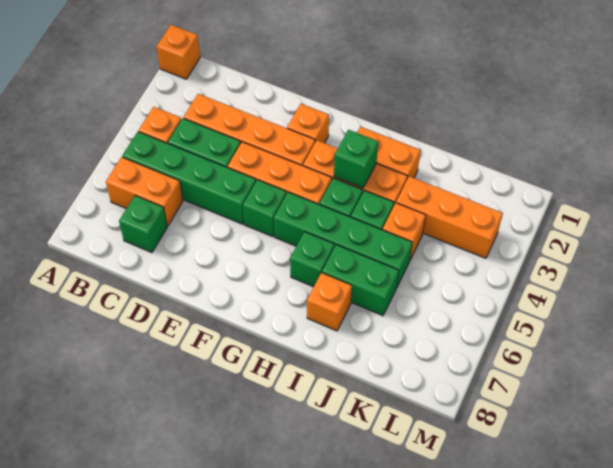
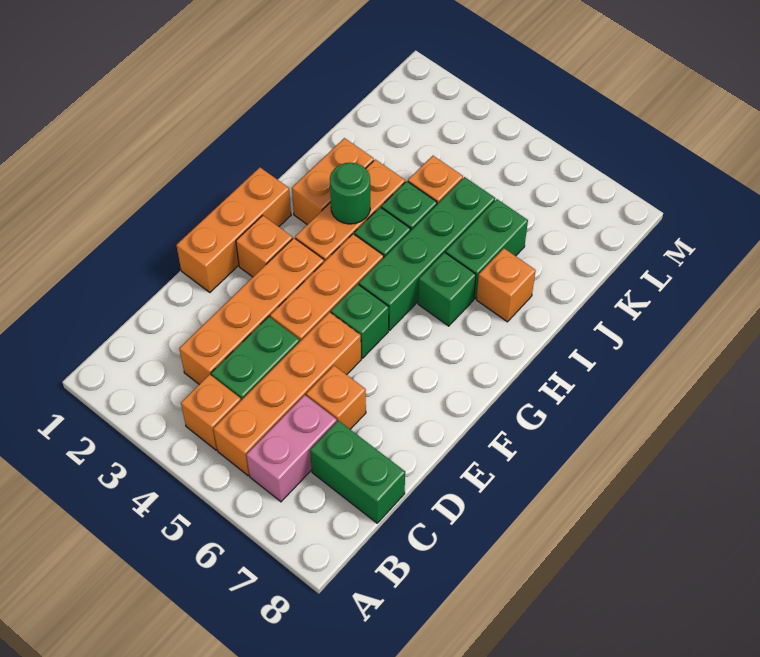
orange 1x1 brick [157,25,200,79] -> orange 1x1 brick moved to [306,365,366,429]
green 1x4 brick [122,132,256,224] -> orange 1x4 brick [213,312,361,476]
orange 1x2 brick [106,157,183,226] -> pink 1x2 brick [246,395,337,502]
green 1x1 brick [119,196,167,253] -> green 1x2 brick [310,421,405,523]
green 1x1 brick [334,130,378,188] -> green 1x1 round brick [330,163,370,224]
orange 1x3 brick [396,176,503,258] -> orange 1x3 brick moved to [176,167,291,292]

